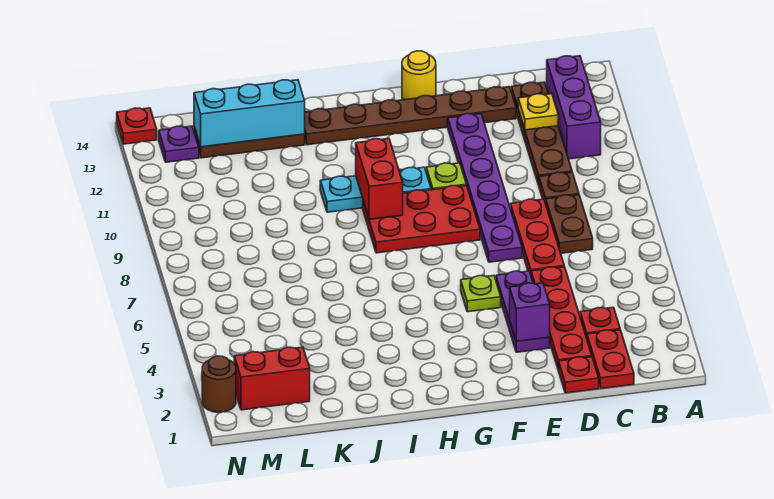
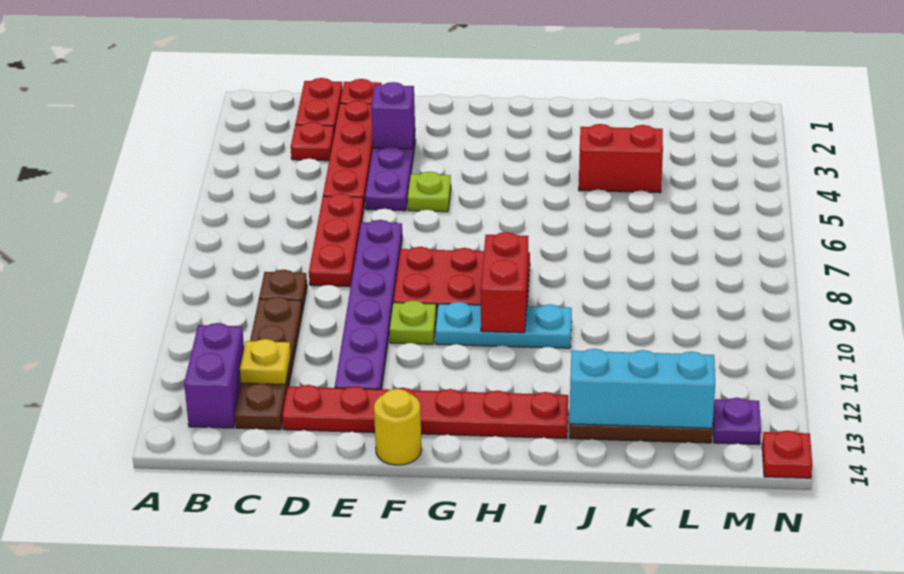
purple 1x3 brick [547,56,601,159] -> purple 1x2 brick [184,323,244,428]
brown 1x2 plate [546,195,593,253] -> none
brown 1x6 plate [305,87,516,145] -> red 1x6 plate [282,385,568,439]
red 1x2 brick [234,347,310,410] -> red 1x2 brick moved to [579,124,663,193]
brown 1x1 round brick [202,356,236,412] -> none

